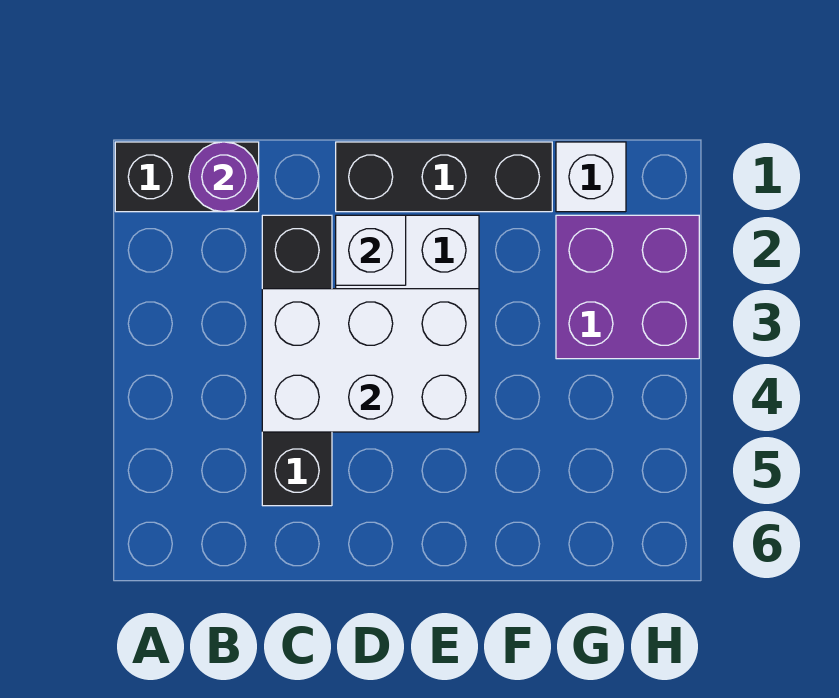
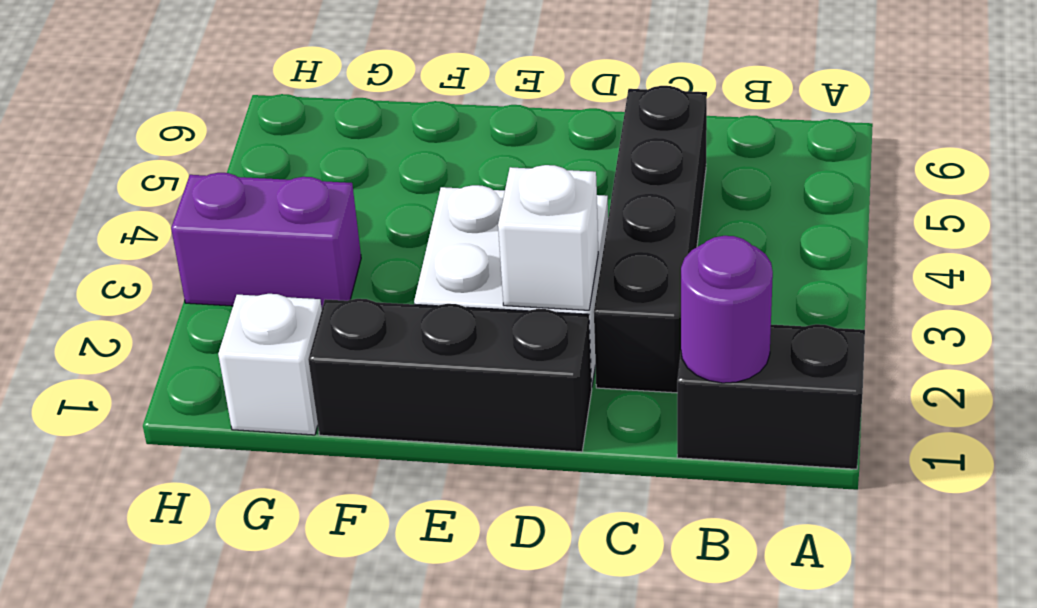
white 2x3 brick [262,289,479,432] -> none
purple 2x2 brick [556,215,699,359] -> purple 1x2 brick [171,173,361,307]

